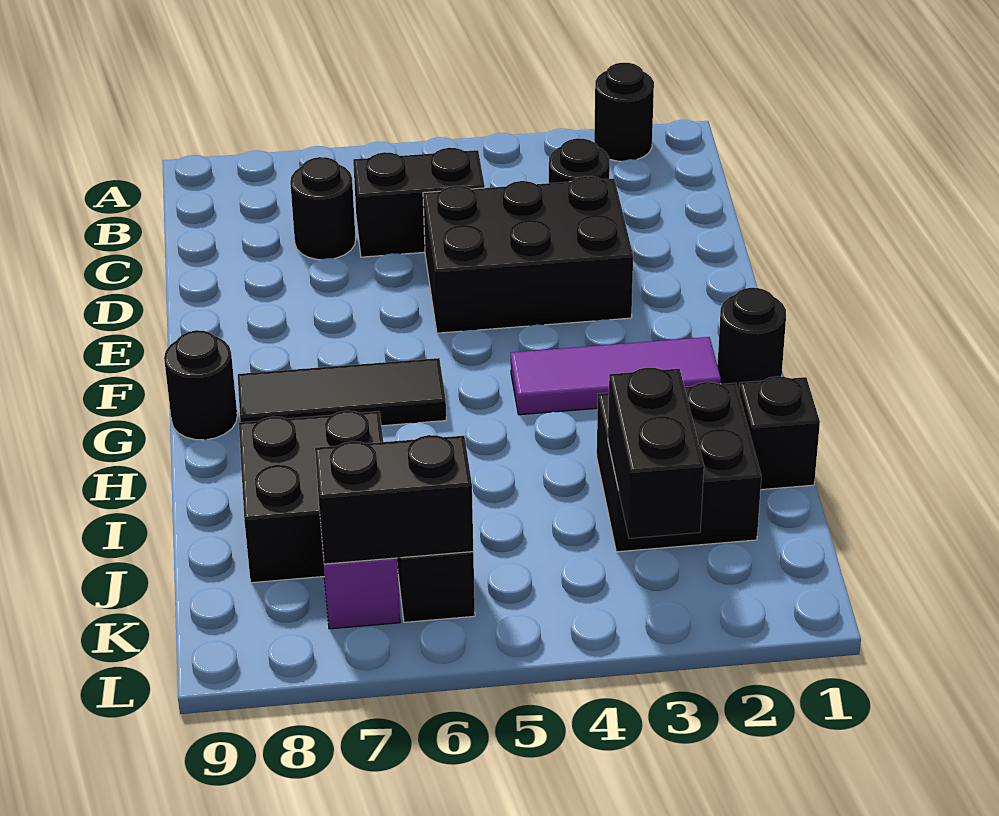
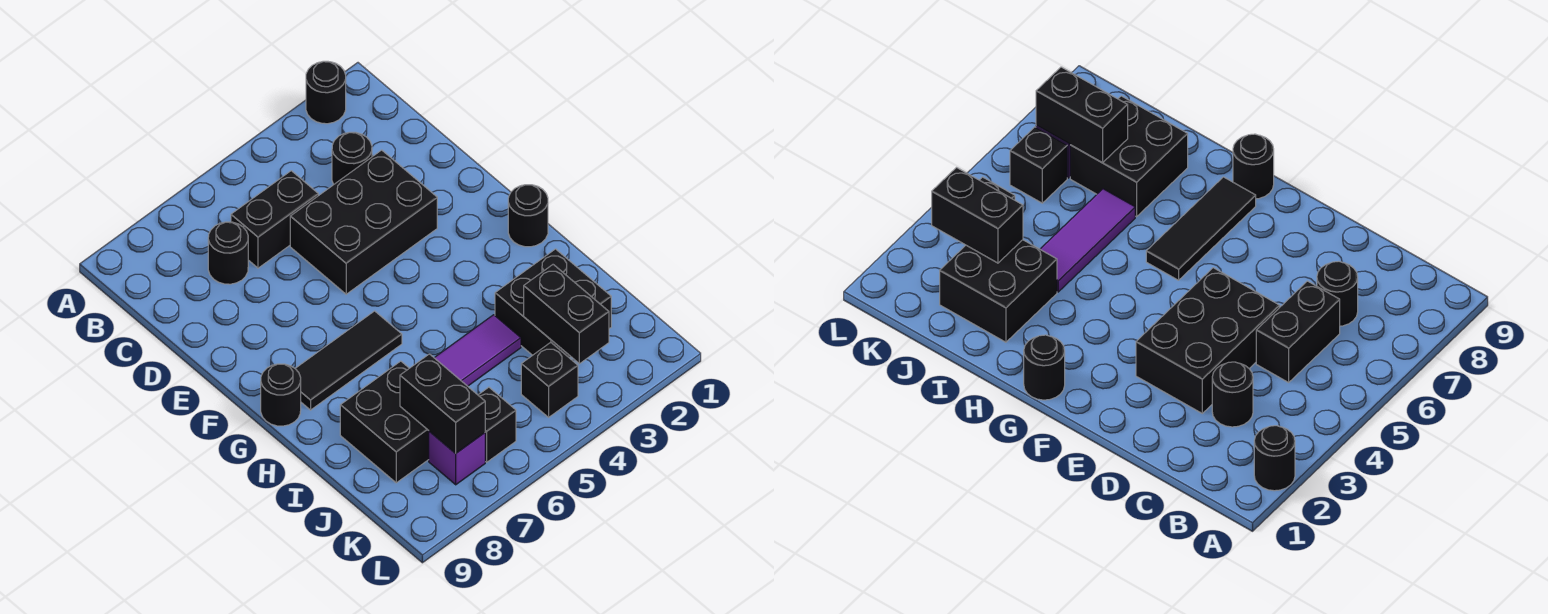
purple 1x3 tile [511,337,721,415] -> purple 1x3 tile moved to [434,315,521,386]
black 1x1 brick [739,376,820,490] -> black 1x1 brick moved to [521,342,578,417]
black 1x2 brick [315,435,473,564] -> black 1x2 brick turned to [400,354,485,453]

